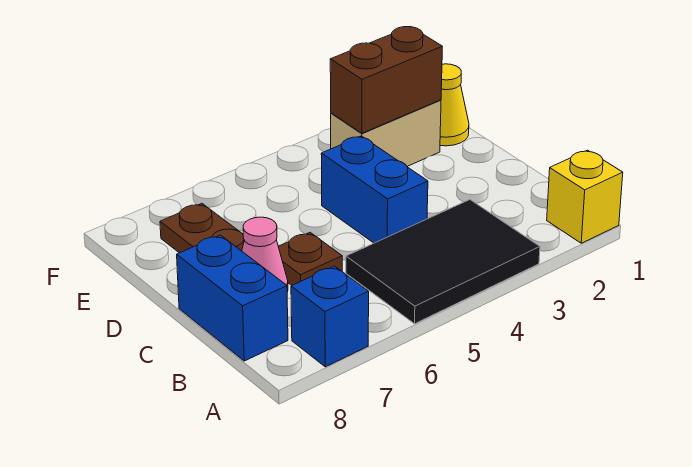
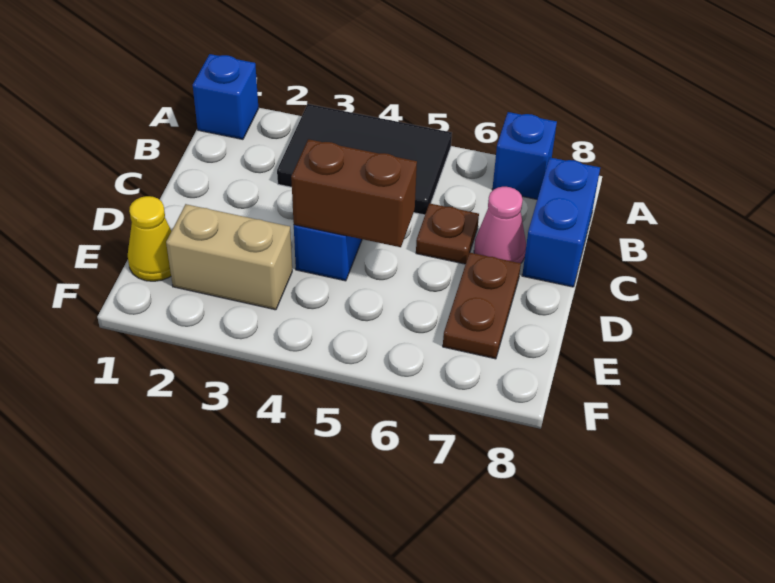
yellow 1x1 brick [547,150,623,243] -> blue 1x1 brick [193,54,259,139]
brown 1x2 brick [330,27,442,133] -> brown 1x2 brick moved to [291,139,417,247]

